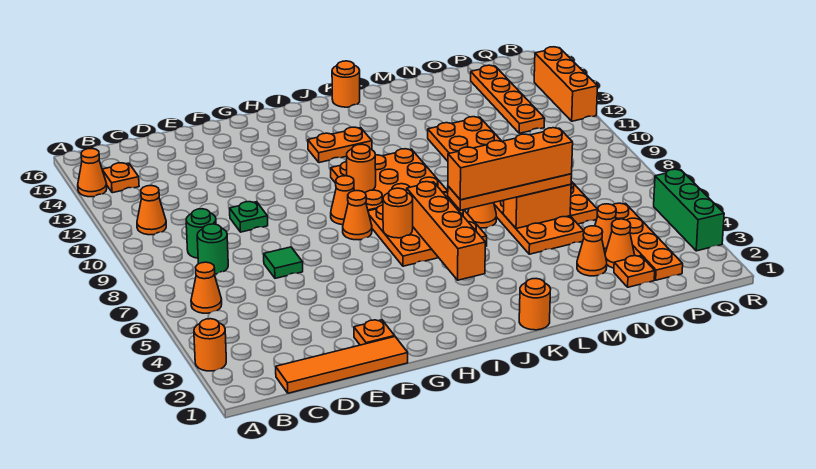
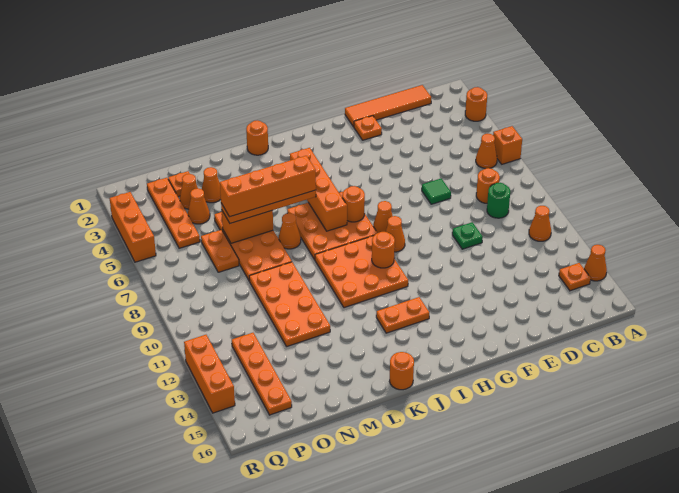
none -> orange 1x1 brick [493,126,522,164]
green 1x1 round brick [197,224,228,274] -> orange 1x1 round brick [476,168,500,203]
green 1x3 brick [654,169,724,251] -> orange 1x3 brick [110,192,156,262]

